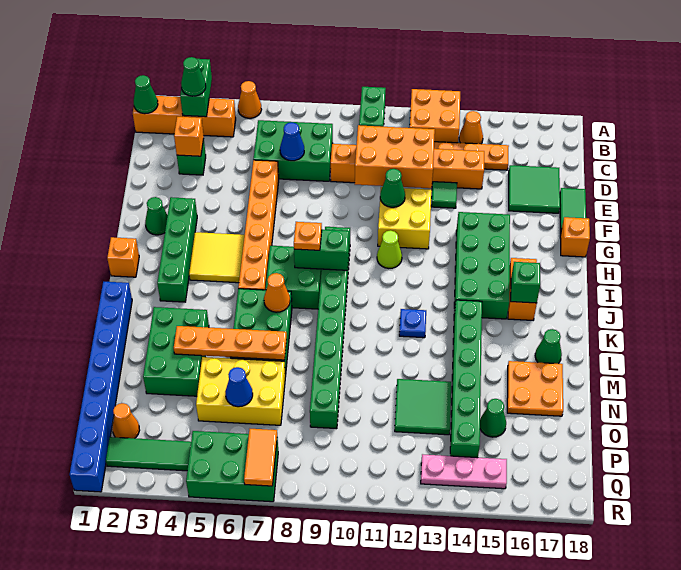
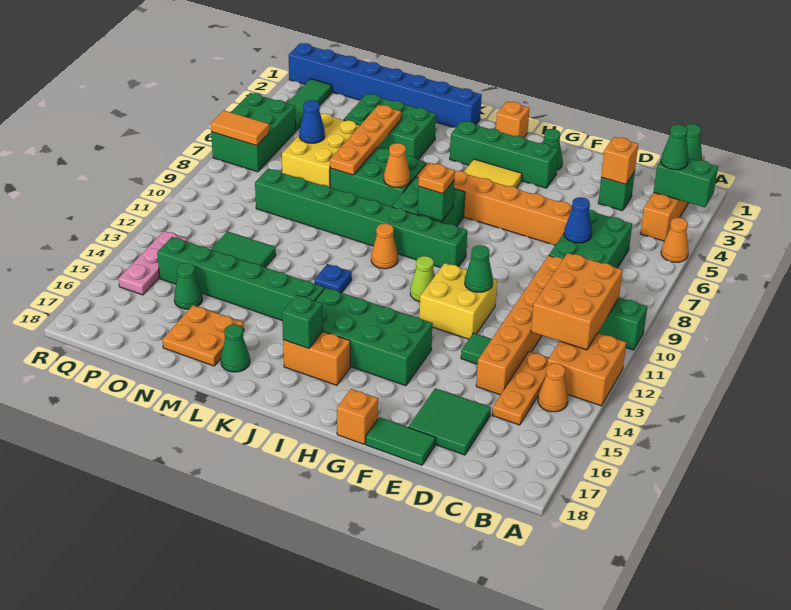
orange 2x3 brick [355,125,435,188] -> orange 2x3 brick moved to [531,253,623,350]
green 1x2 brick [294,229,349,270] -> green 1x1 brick [418,180,455,221]
orange 1x1 cone [112,403,140,438] -> orange 1x1 cone moved to [371,223,398,269]

